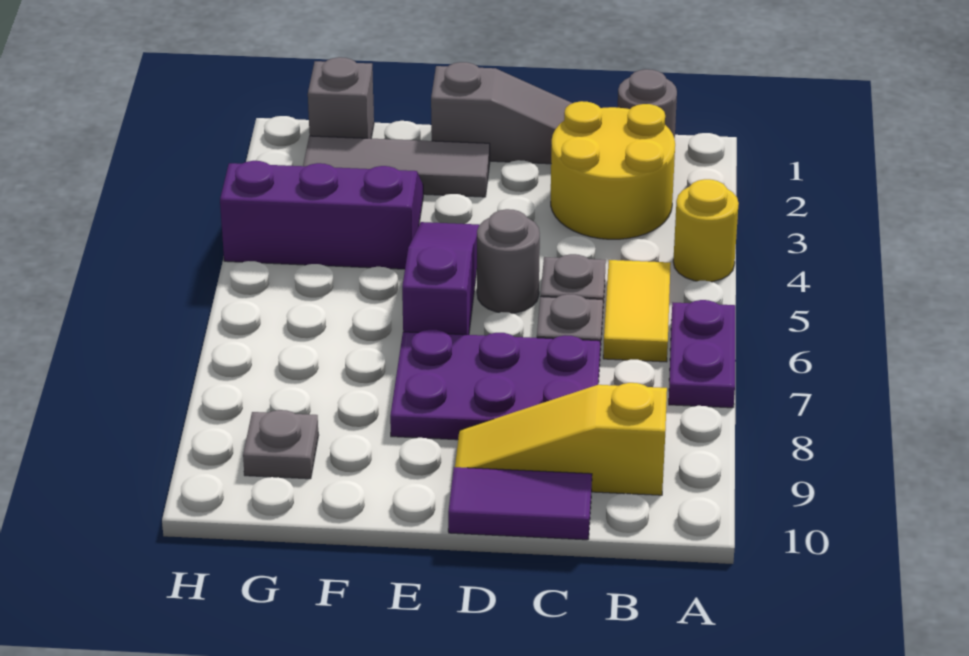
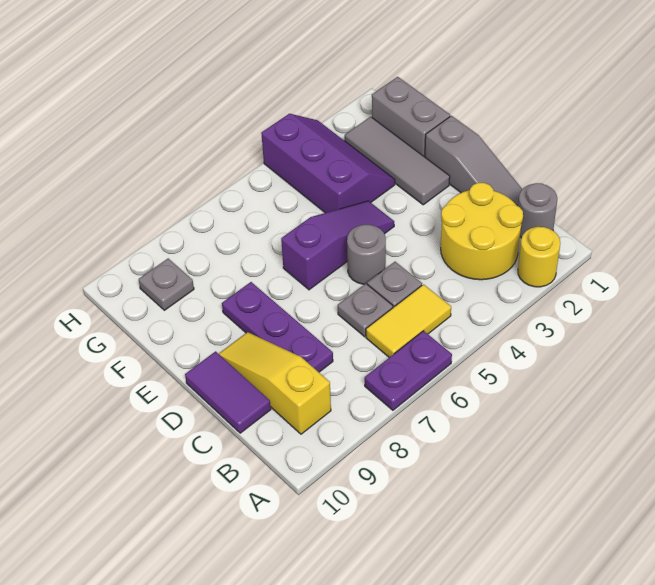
yellow 1x1 round brick [673,179,739,282] -> yellow 1x1 round brick moved to [518,227,560,287]
purple 2x3 plate [390,330,600,440] -> purple 1x3 plate [222,282,333,372]
grey 1x1 brick [308,57,374,139] -> grey 1x2 brick [372,77,450,157]

